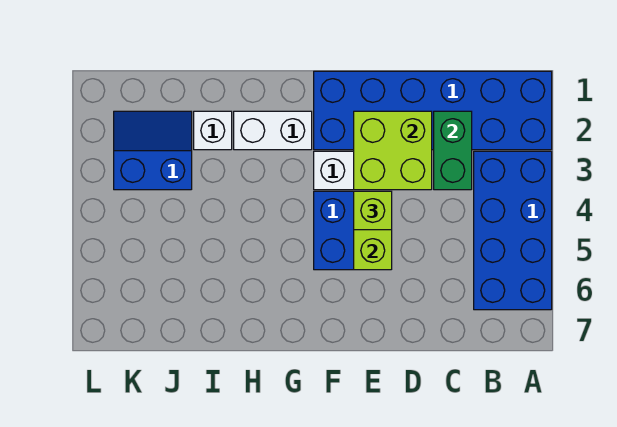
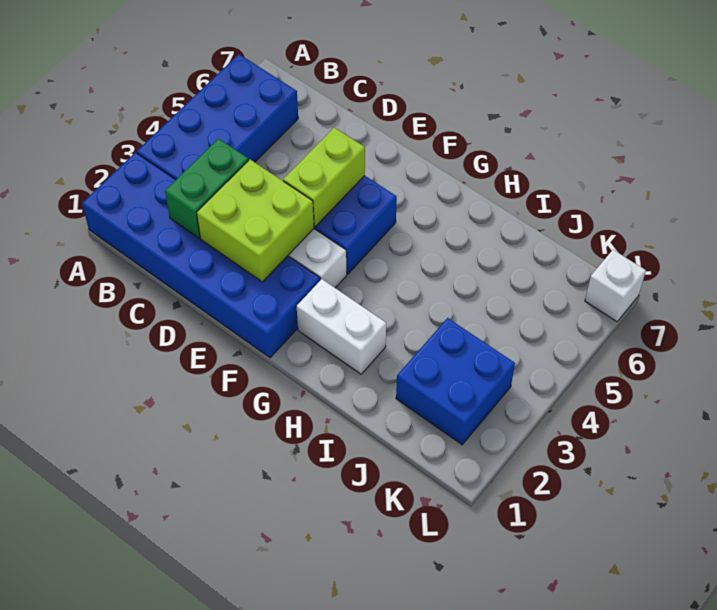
lime 1x1 brick [354,191,392,230] -> none
white 1x1 brick [194,111,232,150] -> white 1x1 brick moved to [585,250,646,322]
blue 2x2 slope [114,111,192,190] -> blue 2x2 brick [396,318,515,445]

